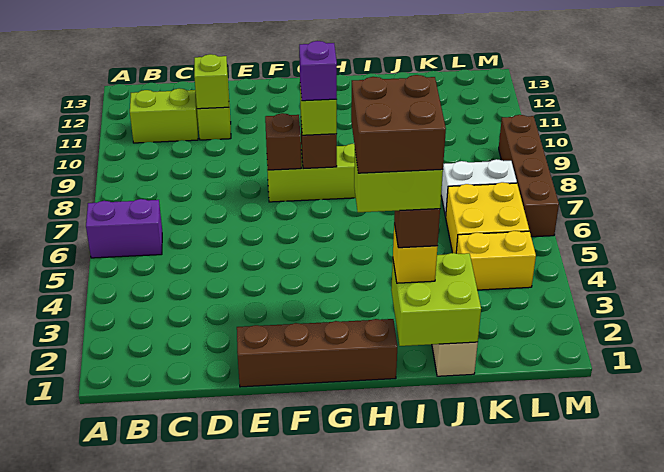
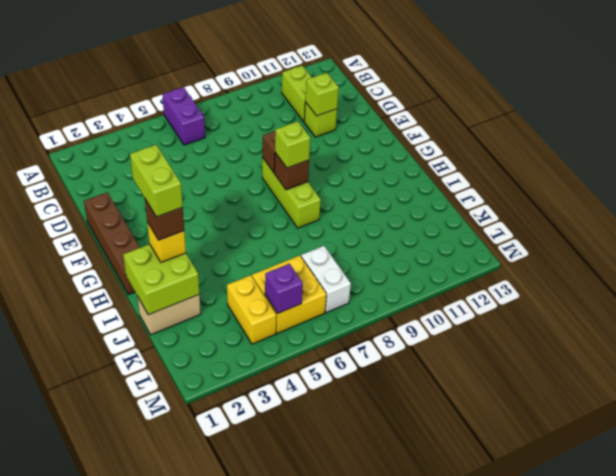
purple 1x1 brick [299,41,337,101] -> purple 1x1 brick moved to [265,264,303,313]
brown 2x2 brick [351,75,446,173] -> none
brown 1x4 brick [499,115,559,237] -> none

